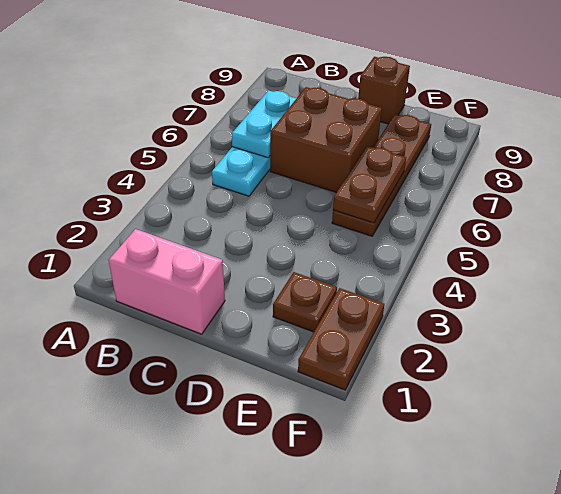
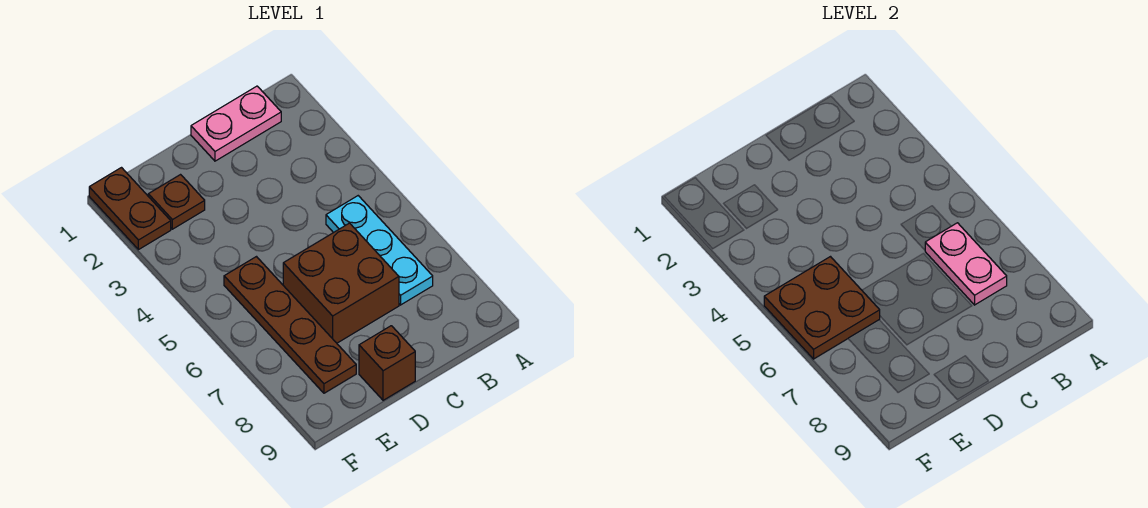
pink 1x2 brick [109,229,225,334] -> pink 1x2 plate [191,86,281,161]
cyan 1x2 plate [232,90,296,158] -> pink 1x2 plate [925,223,1007,305]
brown 1x2 plate [333,146,406,223] -> brown 2x2 plate [764,257,880,359]

